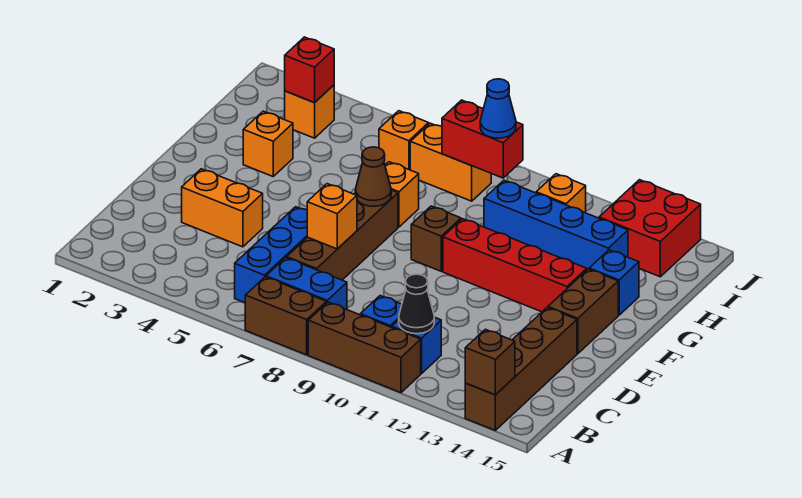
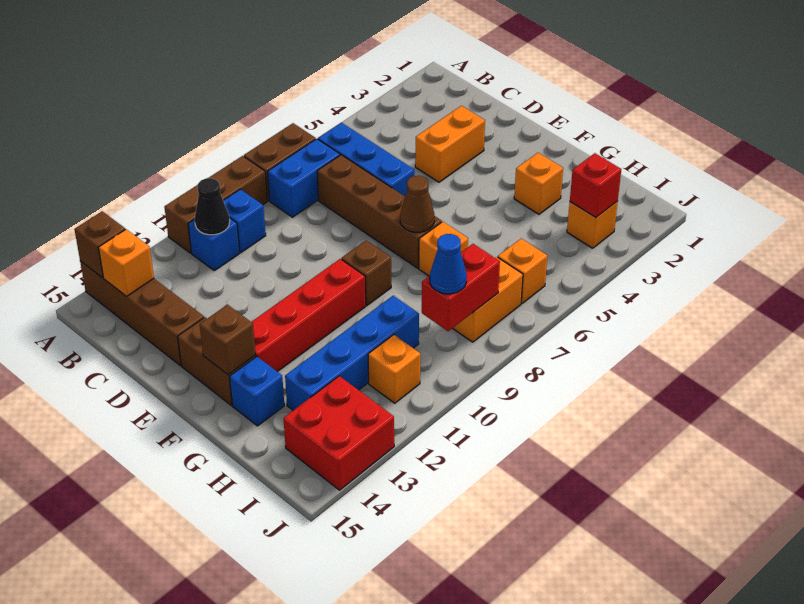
orange 1x1 brick [307,184,357,249] -> orange 1x1 brick moved to [99,229,154,296]
none -> brown 1x1 brick [200,305,256,375]

